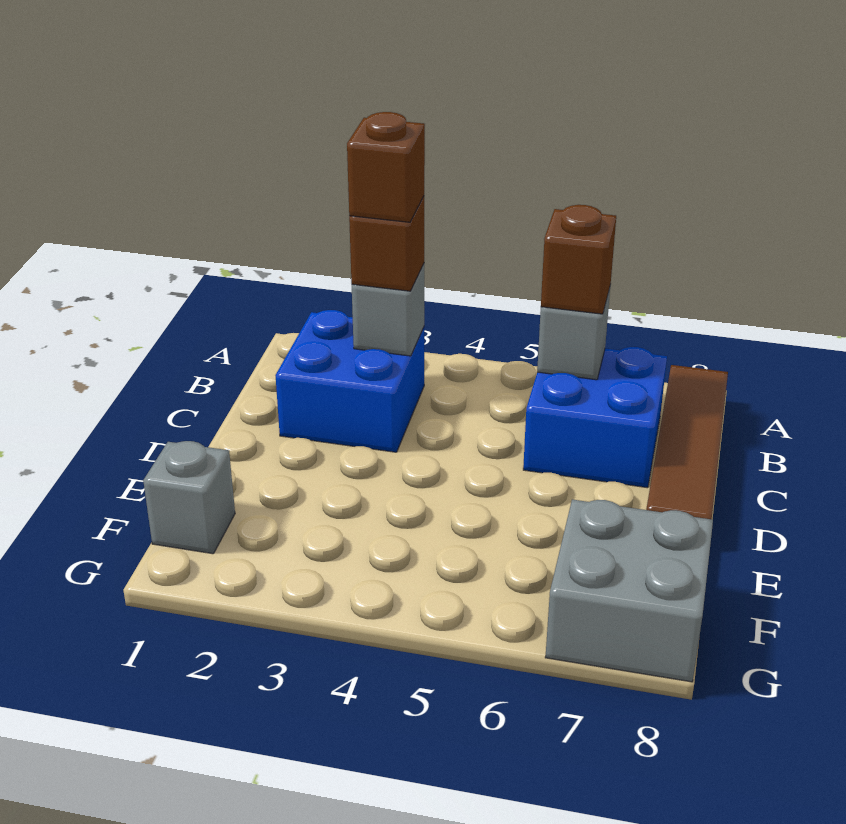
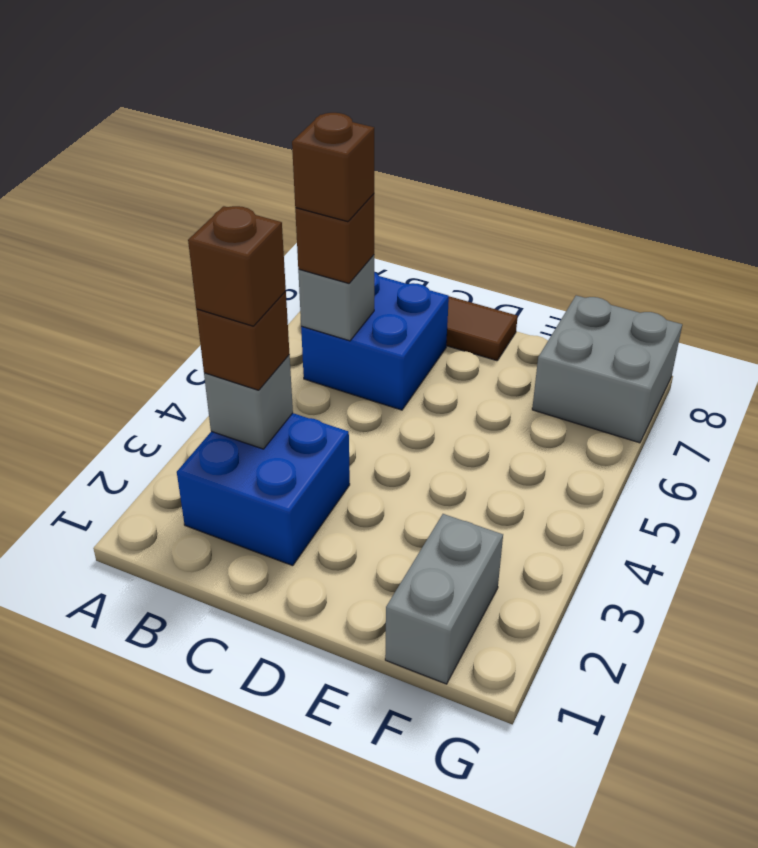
none -> brown 1x1 brick [292,113,374,222]
grey 1x1 brick [143,441,235,554] -> grey 1x2 brick [385,514,503,684]

